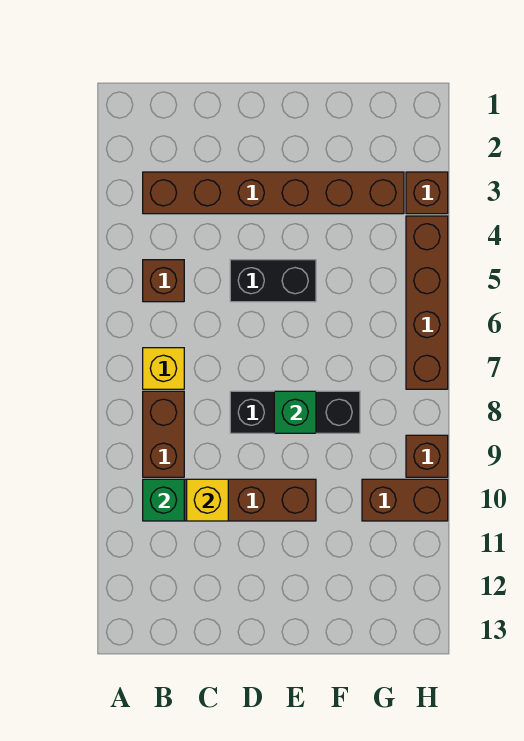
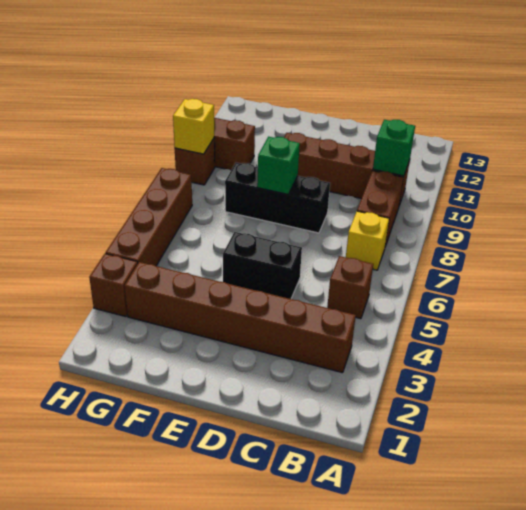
yellow 1x1 brick [187,479,228,521] -> yellow 1x1 brick moved to [173,99,214,154]

